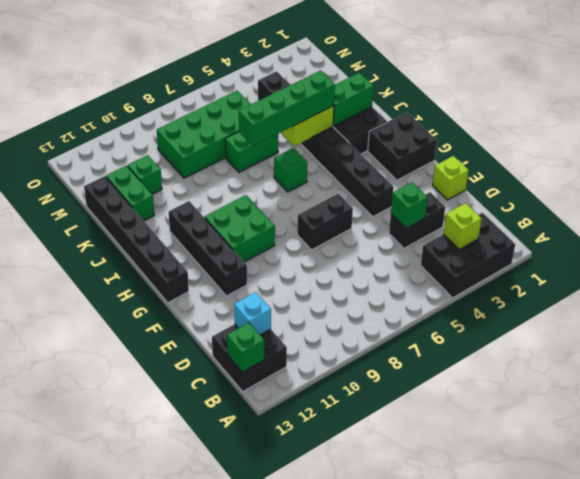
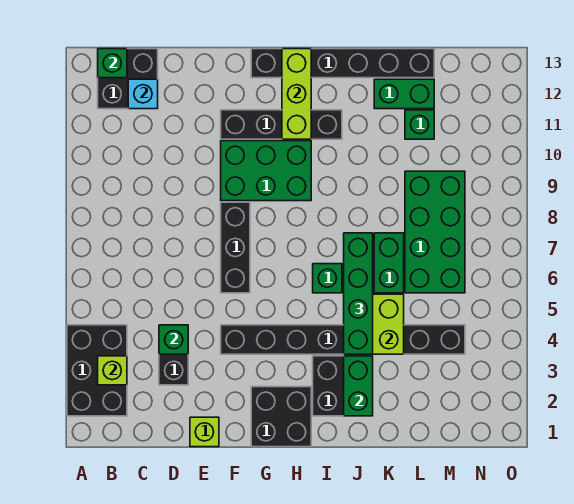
black 1x2 brick [297,194,353,250] -> black 1x3 brick [221,202,250,293]
green 2x2 brick [204,195,275,262] -> green 2x3 brick [221,141,311,201]
none -> lime 1x3 brick [282,49,311,139]

